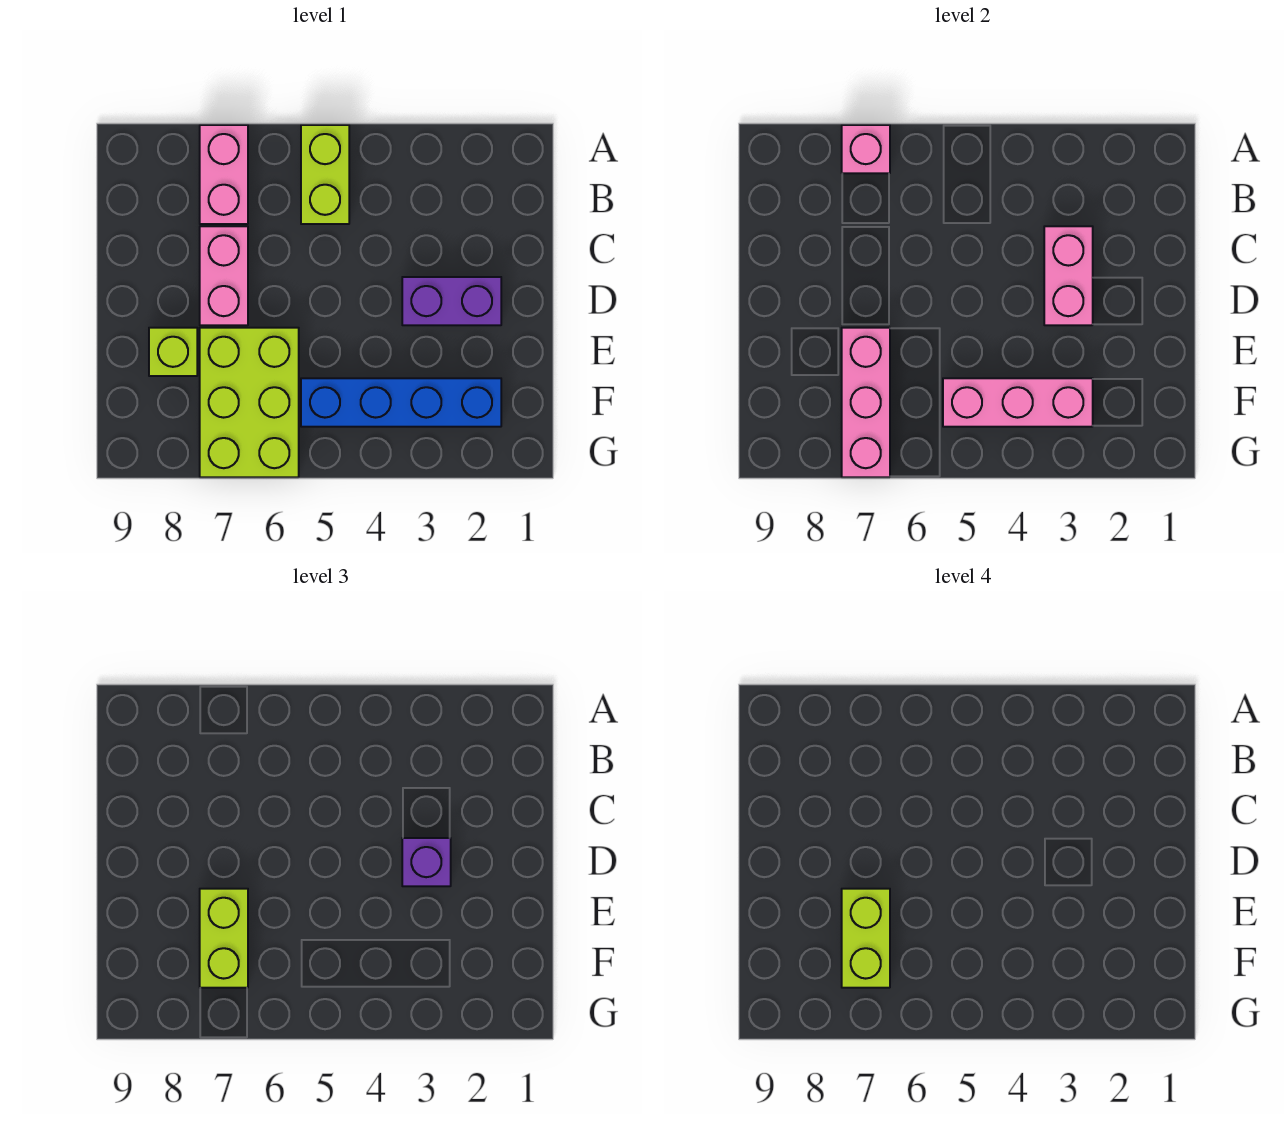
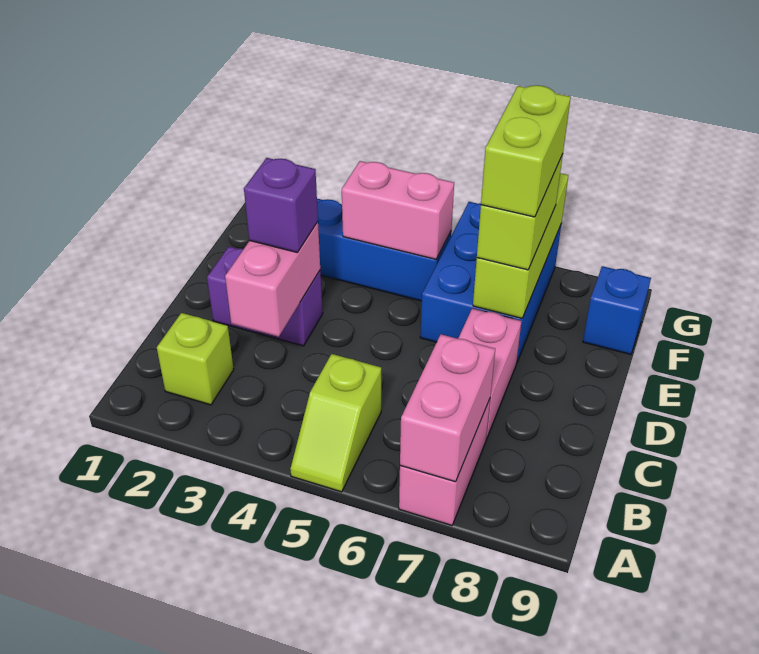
lime 1x2 brick [301,125,349,224] -> lime 1x2 slope [290,354,381,492]
pink 1x1 brick [842,125,890,173] -> pink 1x2 brick [400,334,495,482]
lime 2x3 brick [200,328,299,477] -> blue 2x3 brick [420,202,561,363]
pink 1x3 brick [842,328,890,477] -> lime 1x3 brick [473,173,568,318]
lime 1x1 brick [149,328,197,376] -> lime 1x1 brick moved to [157,313,234,405]
pink 1x3 brick [943,378,1093,427] -> pink 1x2 brick [342,161,454,259]
none -> blue 1x1 brick [583,266,651,354]

